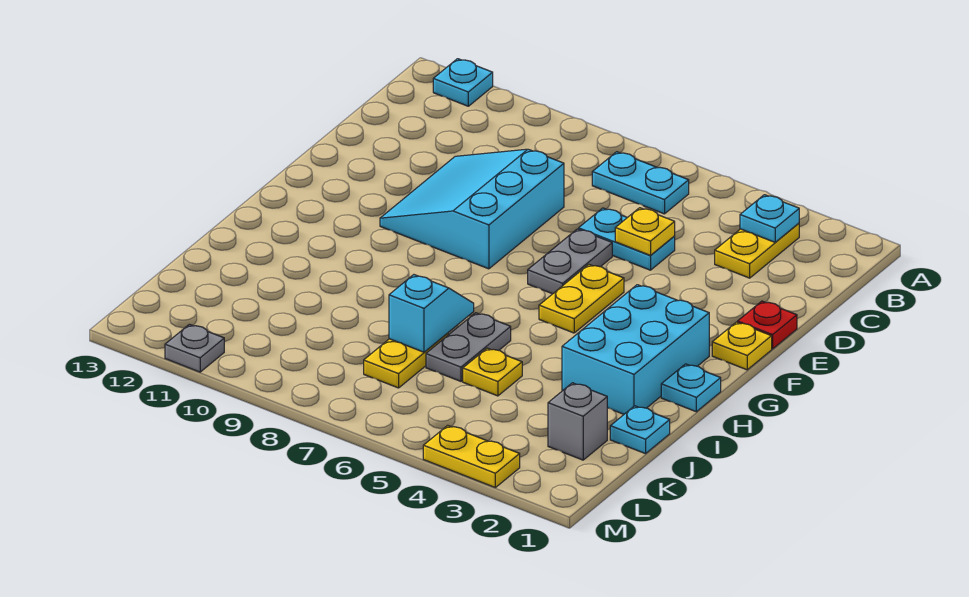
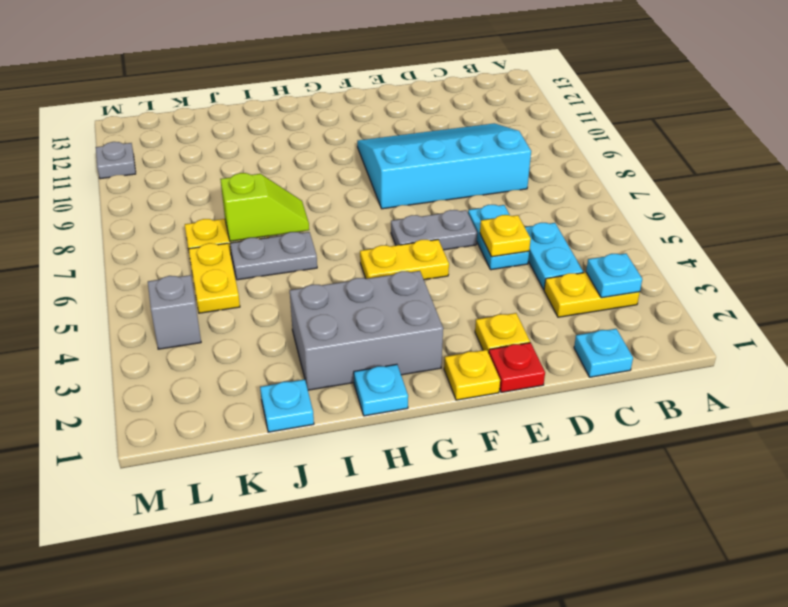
cyan 1x1 plate [433,59,493,106] -> cyan 1x1 plate moved to [574,329,633,377]
cyan 1x2 plate [592,152,689,214] -> cyan 1x2 plate moved to [525,223,583,290]
cyan 3x3 slope [380,149,564,269] -> cyan 3x4 slope [357,123,531,209]
cyan 2x3 brick [562,285,709,414] -> grey 2x3 brick [290,271,443,390]
cyan 1x2 slope [389,275,474,352] -> lime 1x2 slope [220,173,309,241]
yellow 1x1 plate [463,348,522,396] -> yellow 1x1 plate moved to [475,313,530,353]
grey 1x1 brick [548,383,607,460] -> grey 1x1 brick moved to [148,275,201,349]
yellow 1x2 plate [423,425,520,487] -> yellow 1x2 plate moved to [188,243,240,313]

